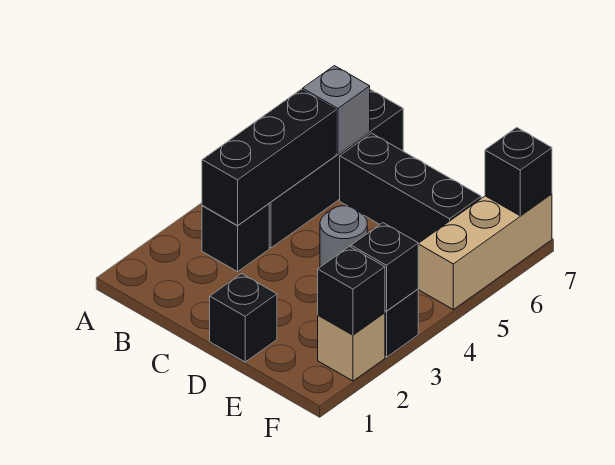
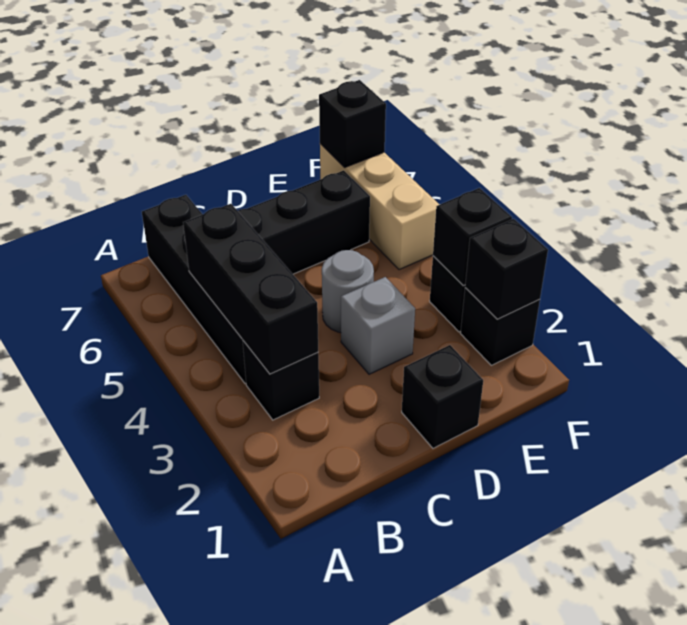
grey 1x1 brick [302,66,370,154] -> grey 1x1 brick moved to [341,277,415,374]
tan 1x1 brick [318,313,385,381] -> black 1x1 brick [460,288,540,365]

